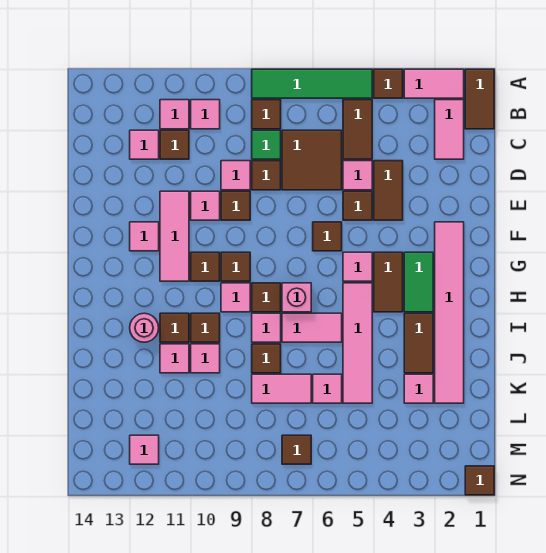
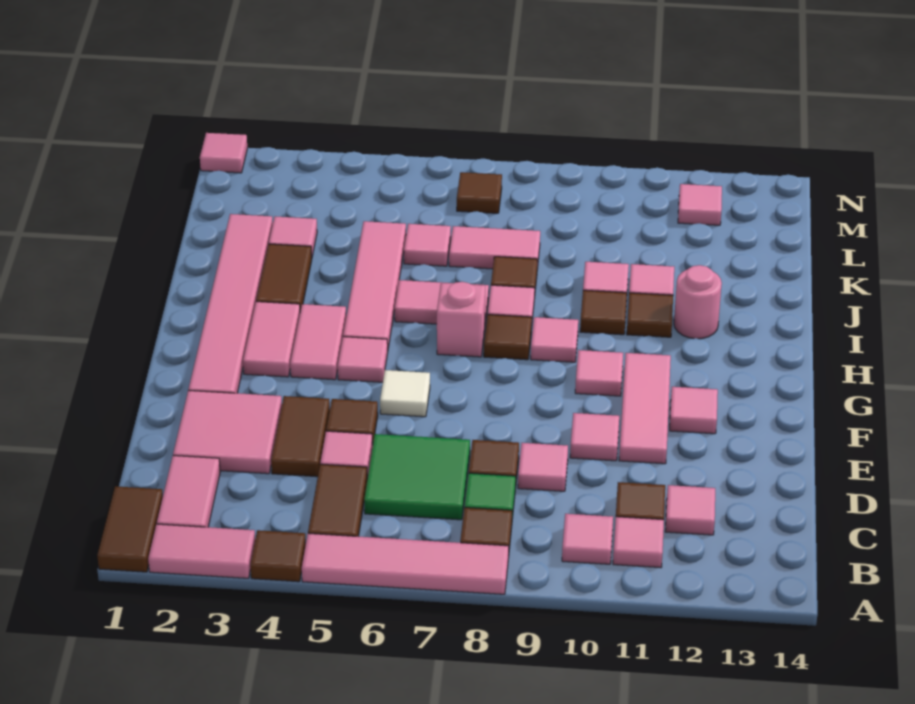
green 1x4 tile [252,69,372,98] -> pink 1x4 tile [302,533,509,594]
brown 2x2 tile [282,130,342,190] -> green 2x2 tile [364,434,470,520]
none -> pink 2x2 tile [173,390,282,474]
brown 1x1 tile [221,191,250,220] -> none
brown 1x1 tile [313,222,342,251] -> white 1x1 tile [380,370,430,417]
green 1x2 tile [404,252,433,312] -> pink 1x2 tile [243,302,300,377]
brown 1x2 tile [374,252,403,312] -> pink 1x2 tile [290,304,346,380]
brown 1x1 tile [221,252,250,281] -> none
brown 1x1 tile [191,252,220,281] -> pink 1x1 tile [575,350,623,396]
brown 1x1 tile [465,466,494,495] -> pink 1x1 tile [200,133,247,173]

